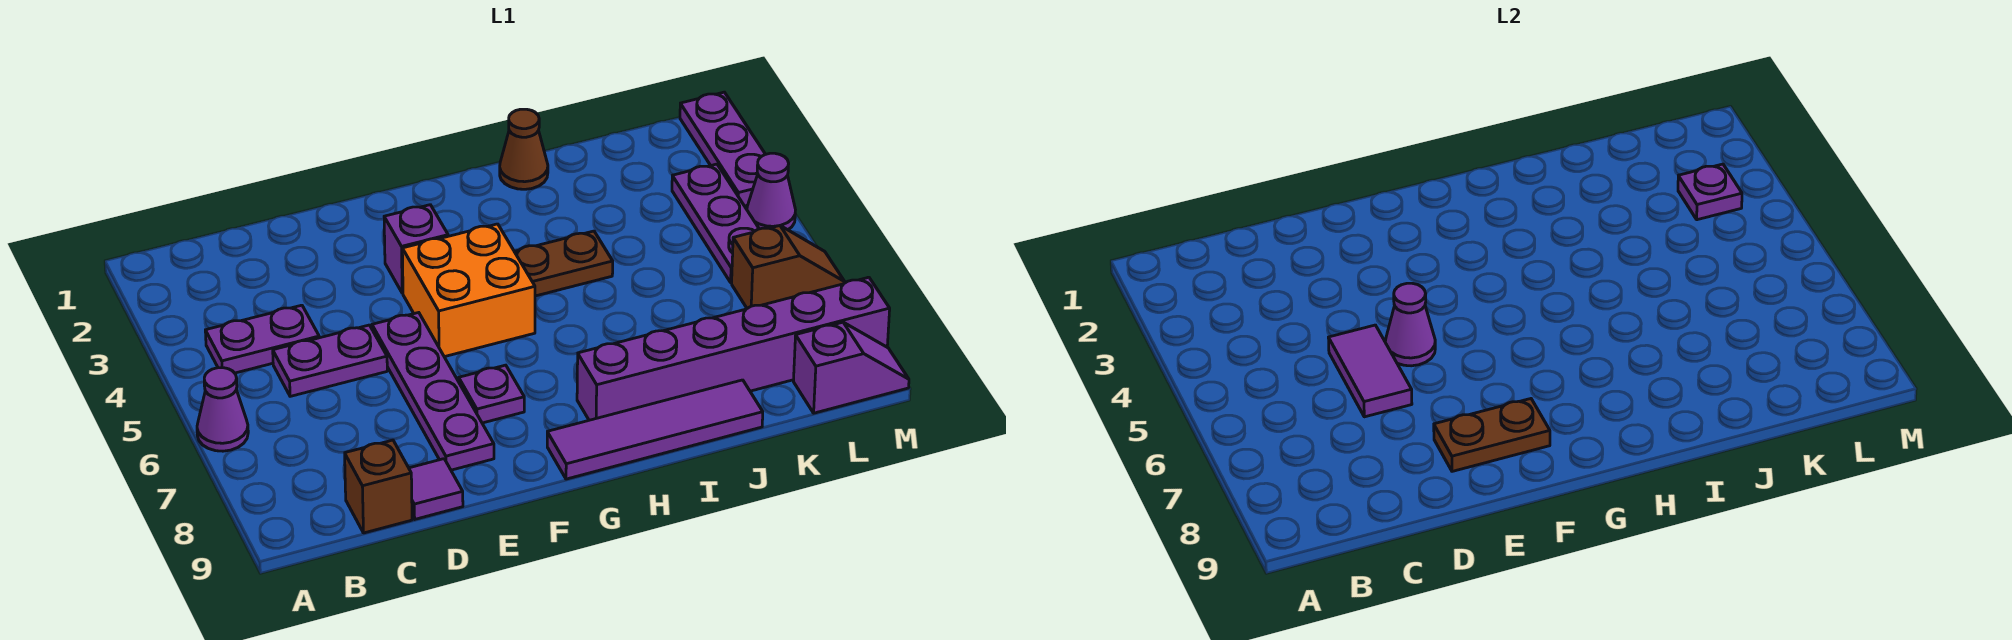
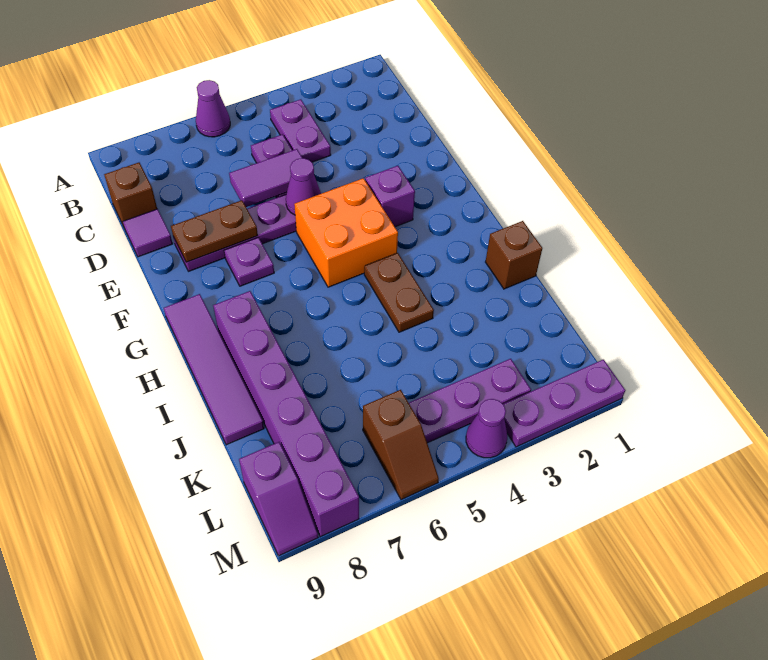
brown 1x2 plate [1434,399,1550,471] -> brown 1x2 plate turned to [171,200,258,262]
brown 1x1 cone [500,109,548,189] -> brown 1x1 brick [486,221,542,289]
purple 1x1 plate [1678,164,1742,220] -> none

